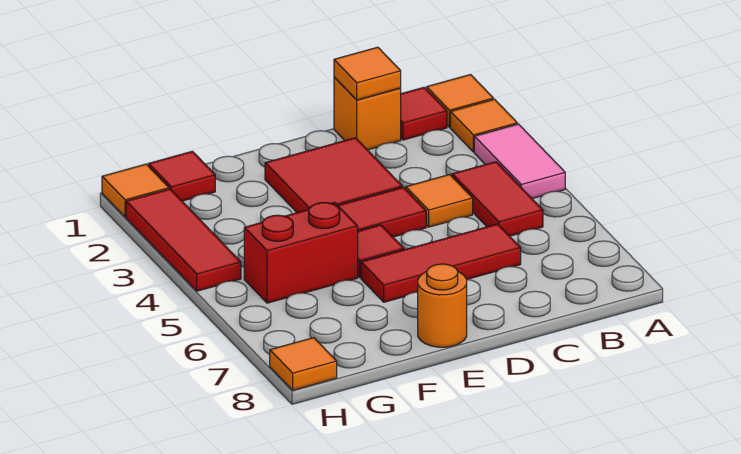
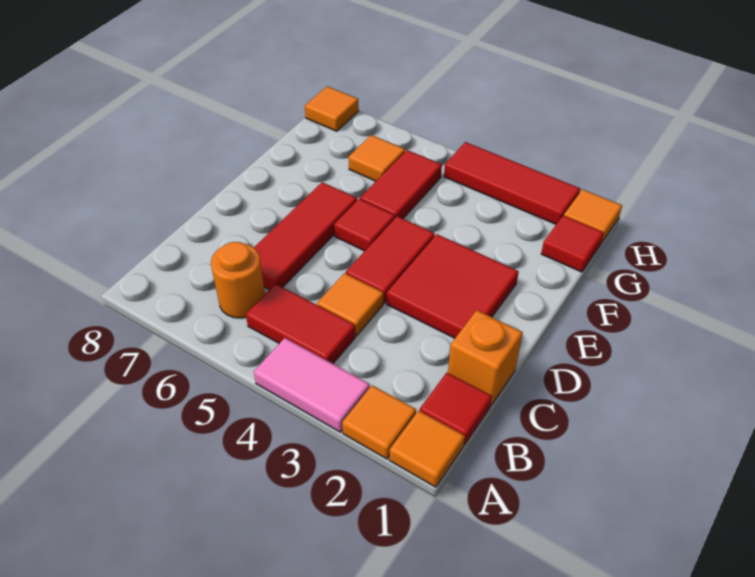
orange 1x1 tile [334,47,401,100] -> orange 1x1 tile moved to [349,135,405,181]
orange 1x1 round brick [418,264,467,347] -> orange 1x1 round brick moved to [211,242,265,318]
red 1x2 brick [244,202,358,303] -> red 1x2 tile [360,150,442,219]

